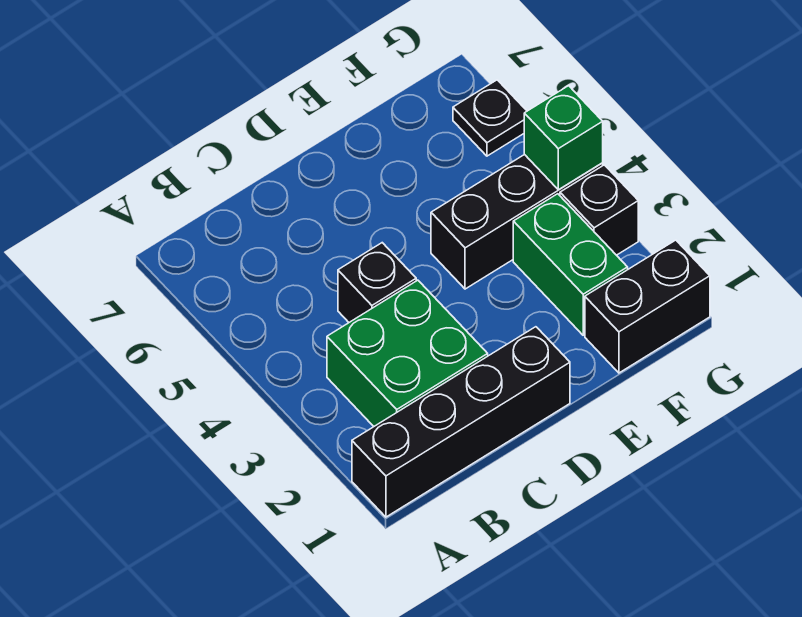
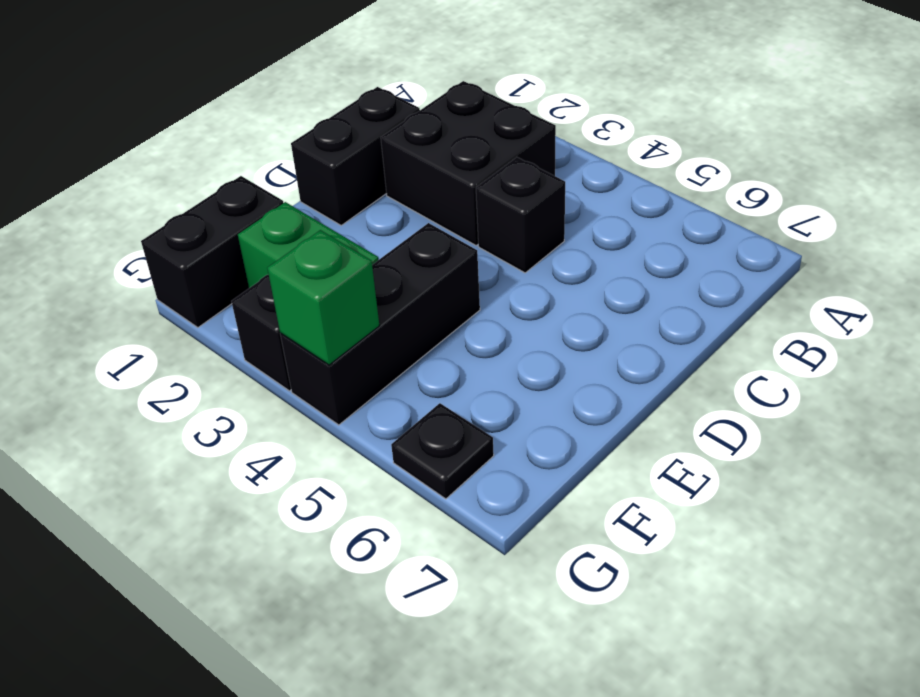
black 1x4 brick [352,327,570,517] -> black 1x2 brick [291,87,420,225]
green 2x2 brick [327,280,488,426] -> black 2x2 brick [381,81,556,245]

